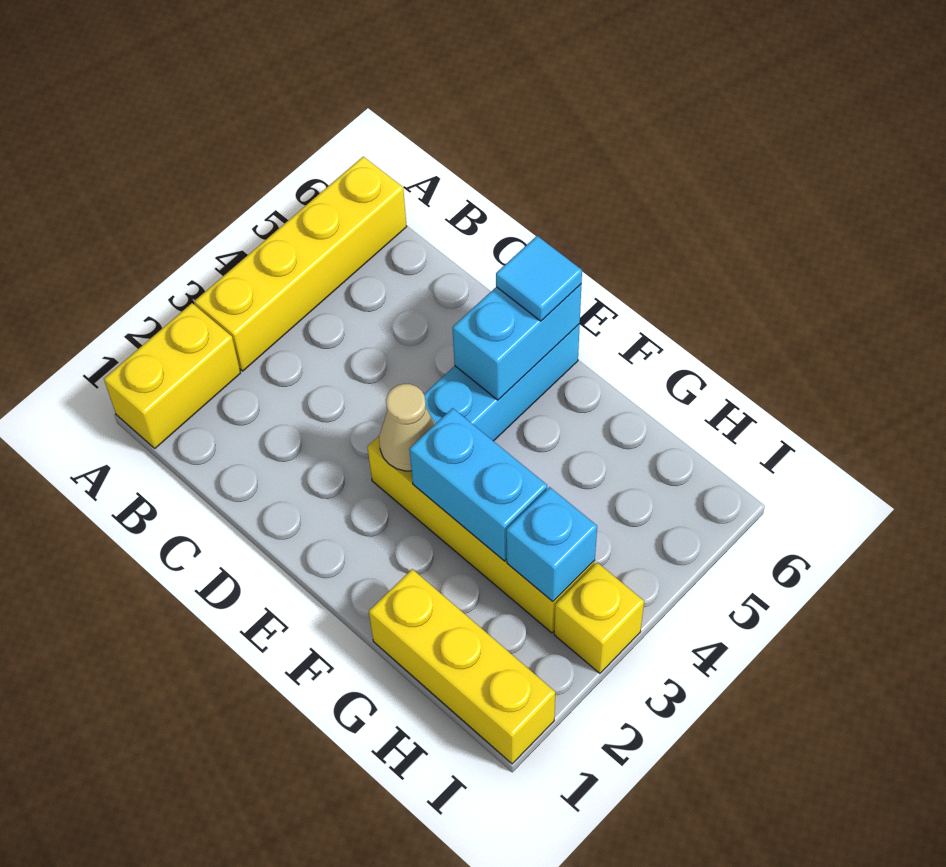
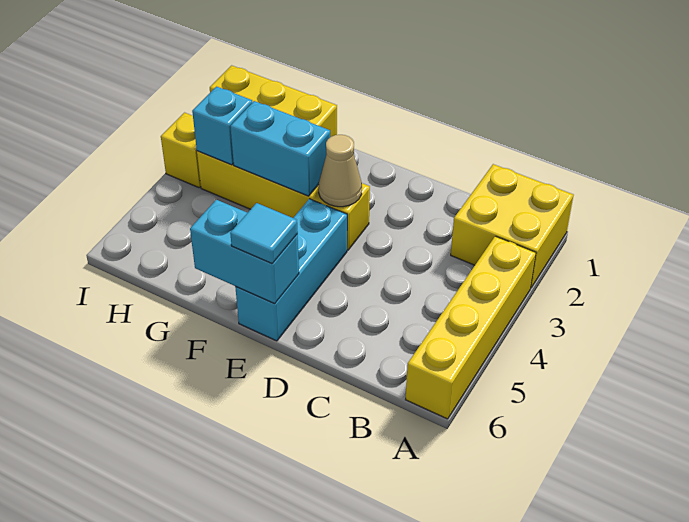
yellow 1x2 brick [104,303,240,448] -> yellow 2x2 brick [451,164,574,288]
cyan 1x2 brick [452,284,581,400] -> cyan 1x2 brick turned to [190,200,299,304]

